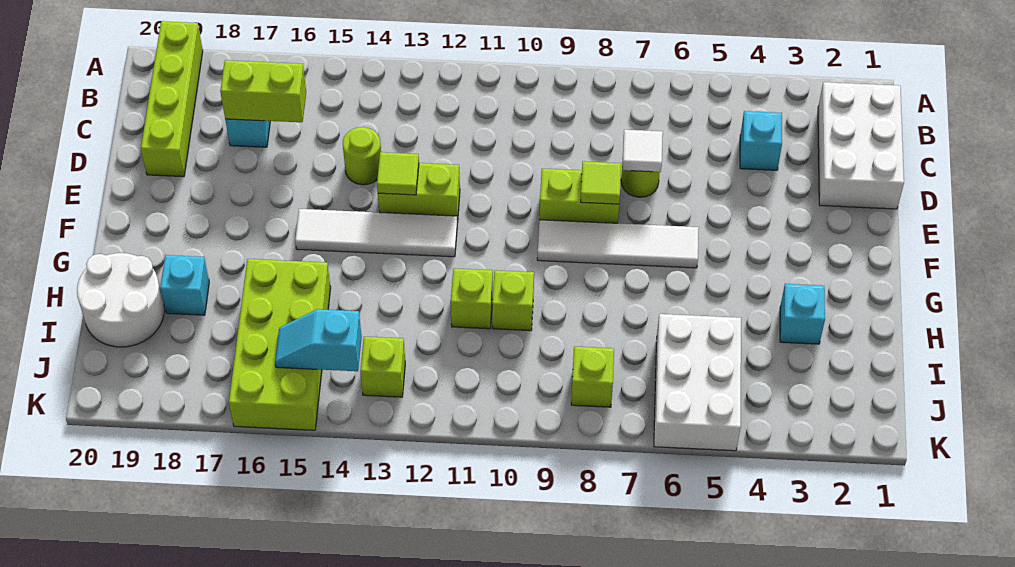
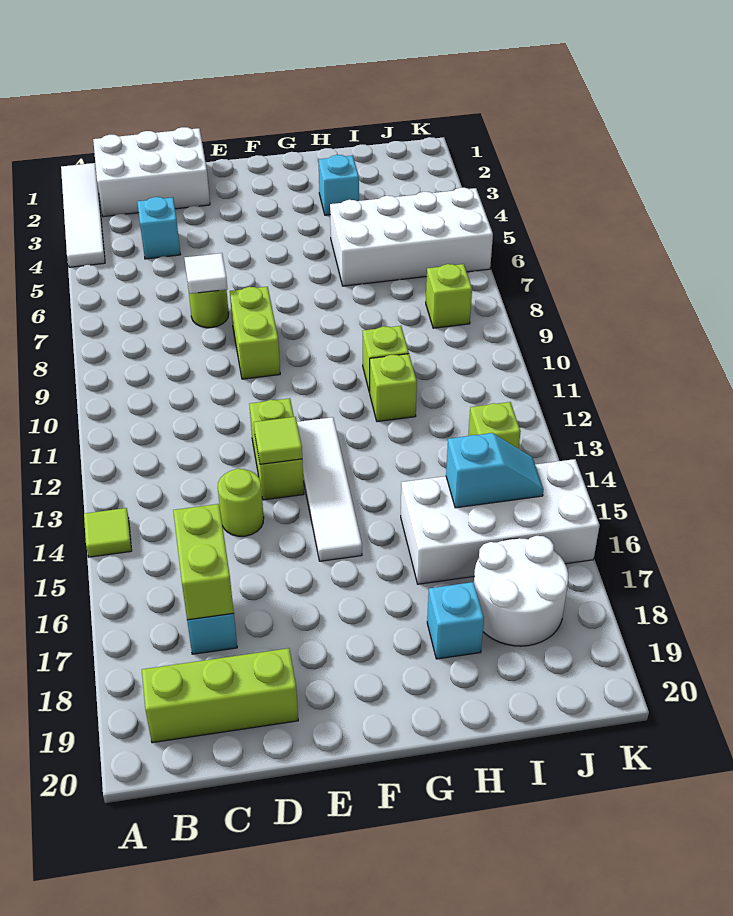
lime 1x4 brick [141,21,203,177] -> lime 1x3 brick [142,648,298,743]
lime 1x1 tile [581,161,621,204] -> lime 1x1 tile moved to [84,508,132,557]
white 1x4 tile [537,220,699,268] -> white 1x4 tile moved to [61,163,105,267]
lime 2x4 brick [229,259,331,430] -> white 2x4 brick [401,459,600,584]
white 2x2 round brick [77,253,164,347] -> white 2x2 round brick moved to [474,536,568,646]
white 2x3 brick [654,314,741,451] -> white 2x4 brick [330,188,493,286]
cyan 1x2 slope [275,309,362,371] -> cyan 1x2 slope turned to [446,433,544,508]

